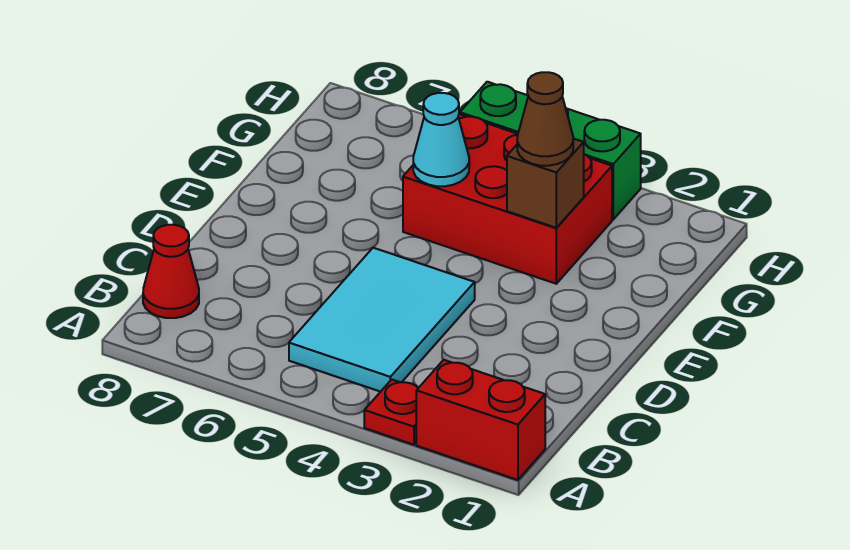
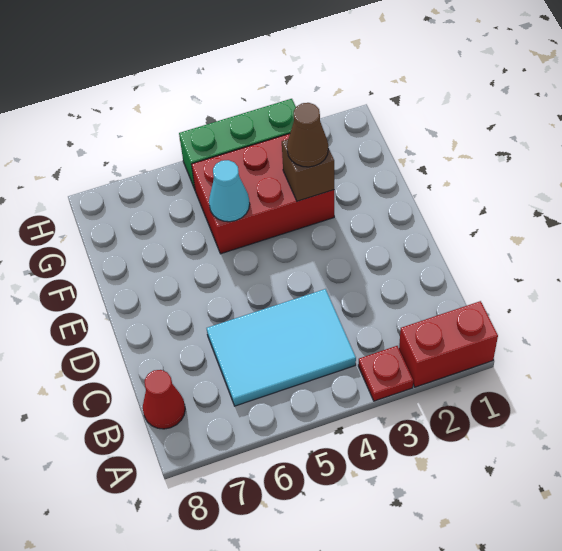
cyan 2x3 tile [289,248,475,392] -> cyan 2x3 tile turned to [207,289,356,406]

